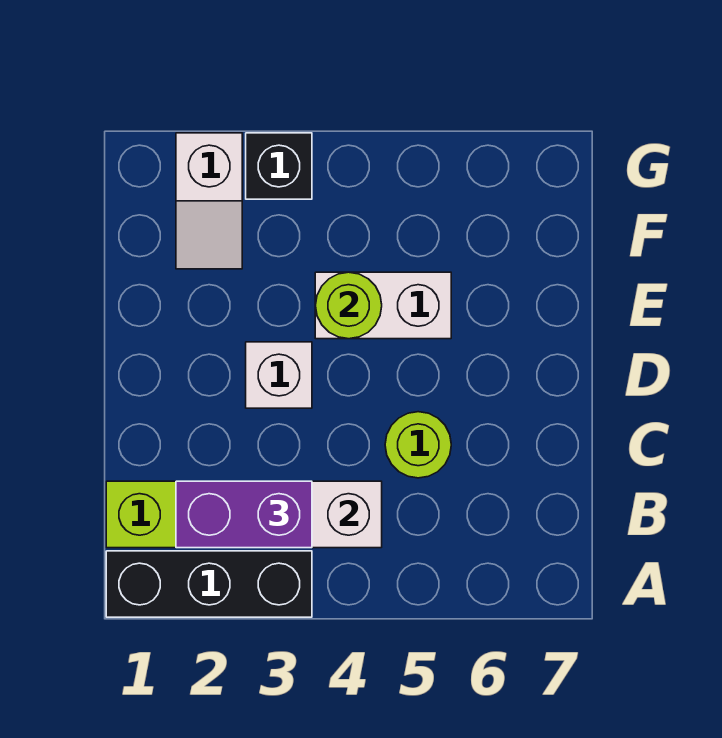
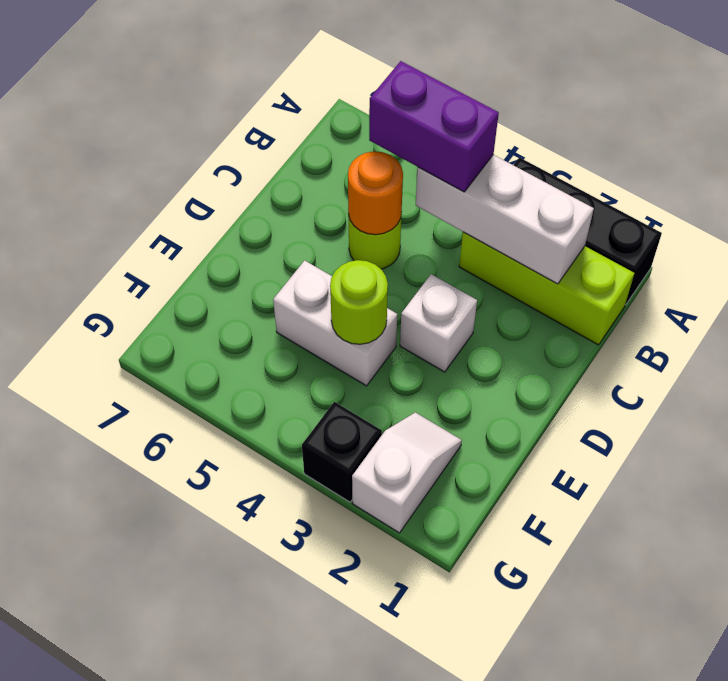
purple 1x2 brick [176,481,312,548] -> purple 1x2 brick moved to [369,61,499,192]
none -> orange 1x1 round brick [348,151,403,235]

